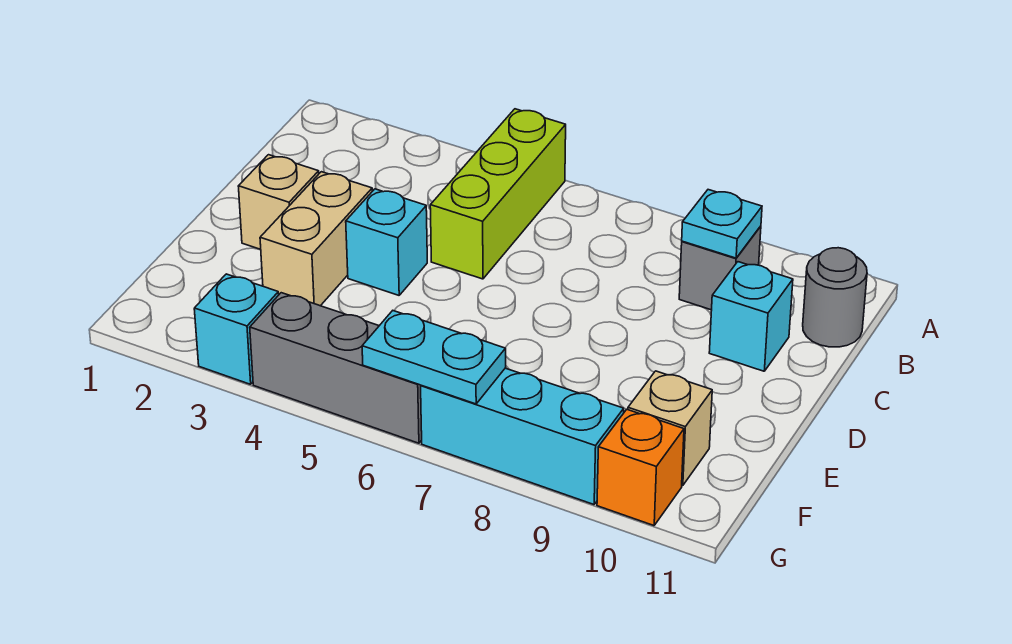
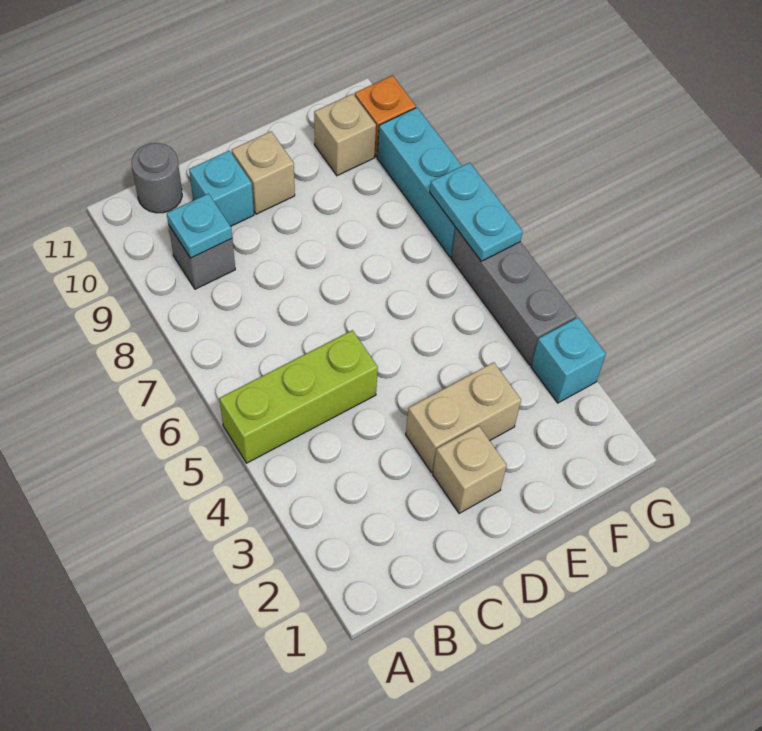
cyan 1x1 brick [346,189,427,295] -> none
none -> tan 1x1 brick [232,131,295,214]

